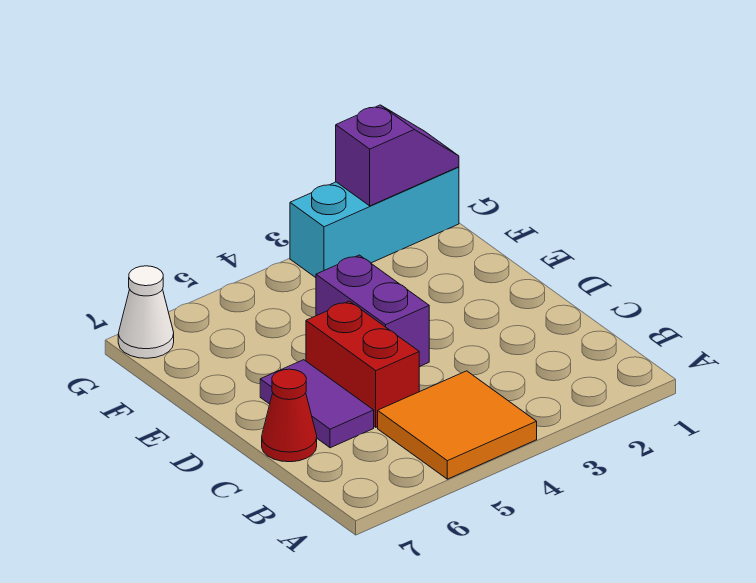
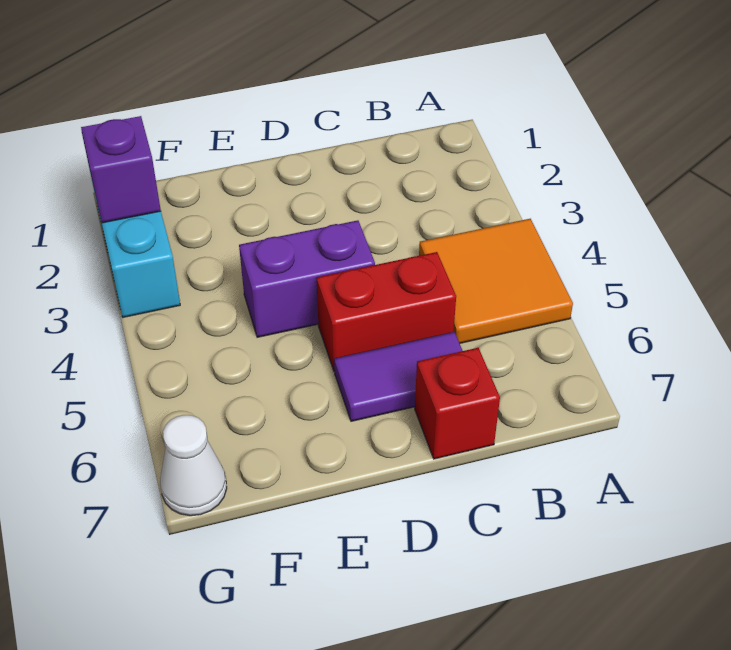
red 1x1 cone [262,369,317,462] -> red 1x1 brick [415,348,500,459]

